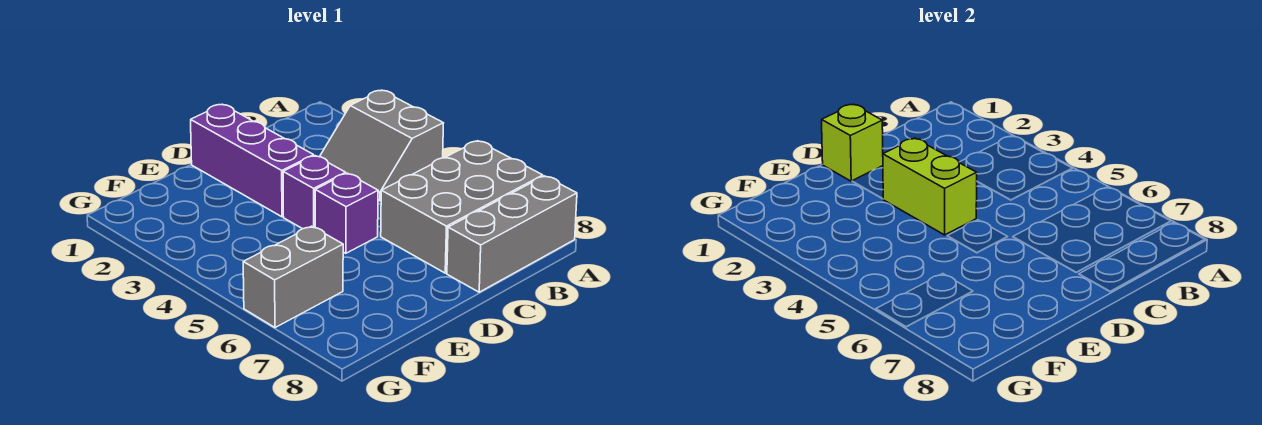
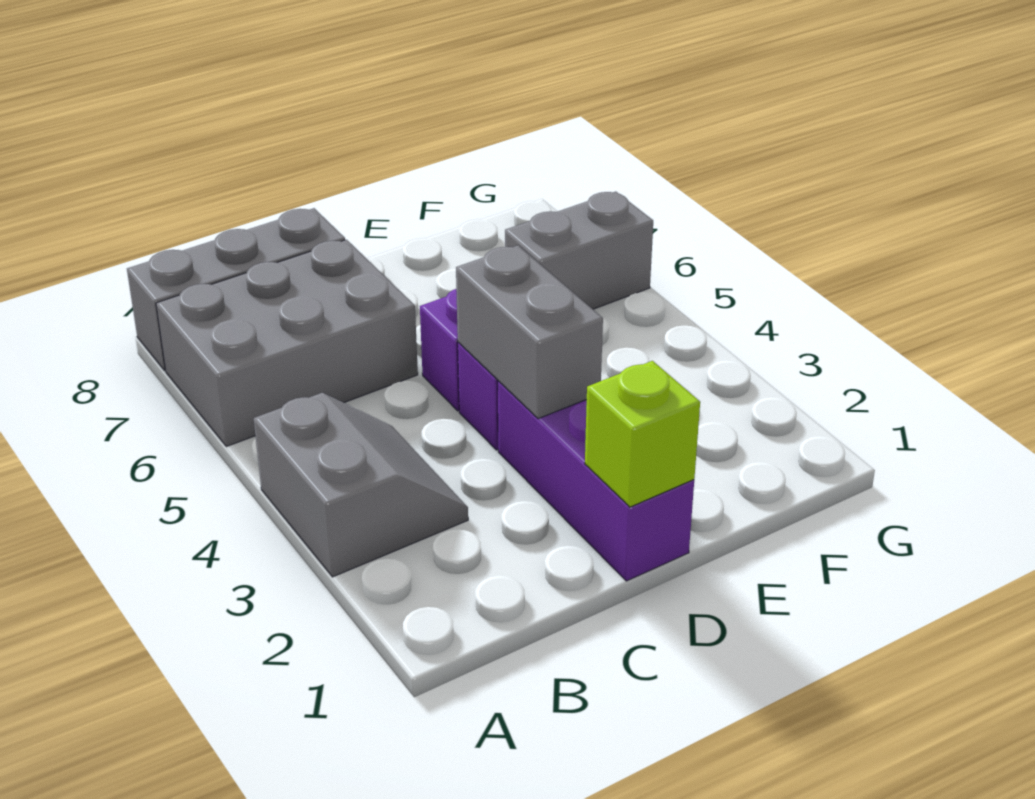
lime 1x2 brick [883,138,977,235] -> grey 1x2 brick [456,245,603,419]

